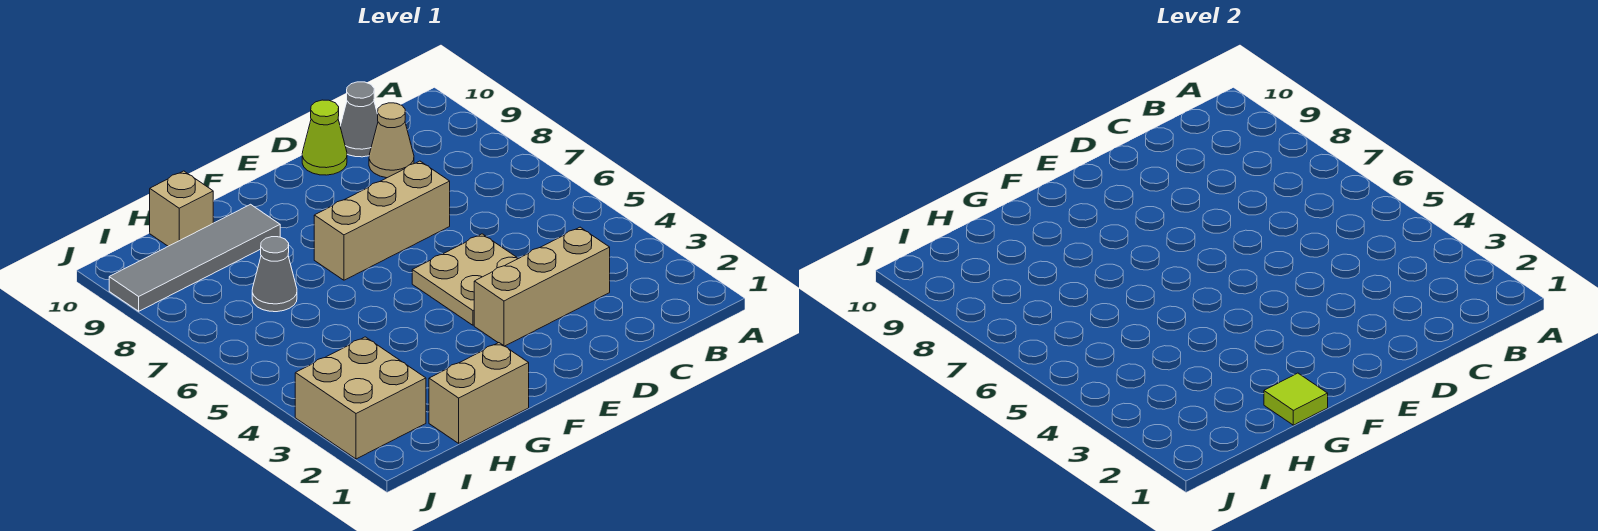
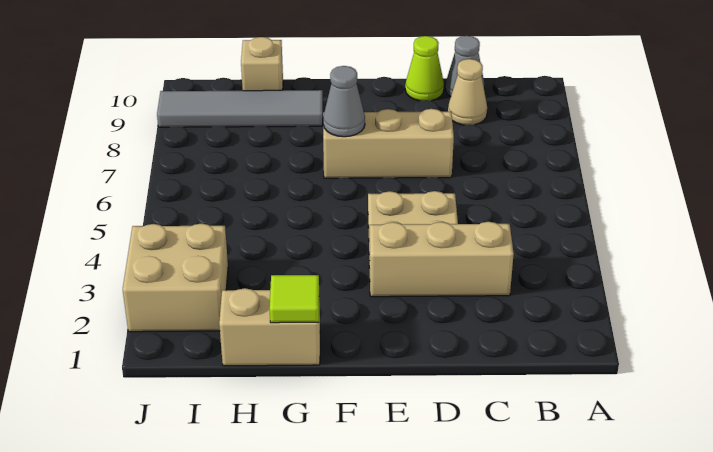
grey 1x1 cone [252,237,297,312] -> grey 1x1 cone moved to [323,66,365,137]

